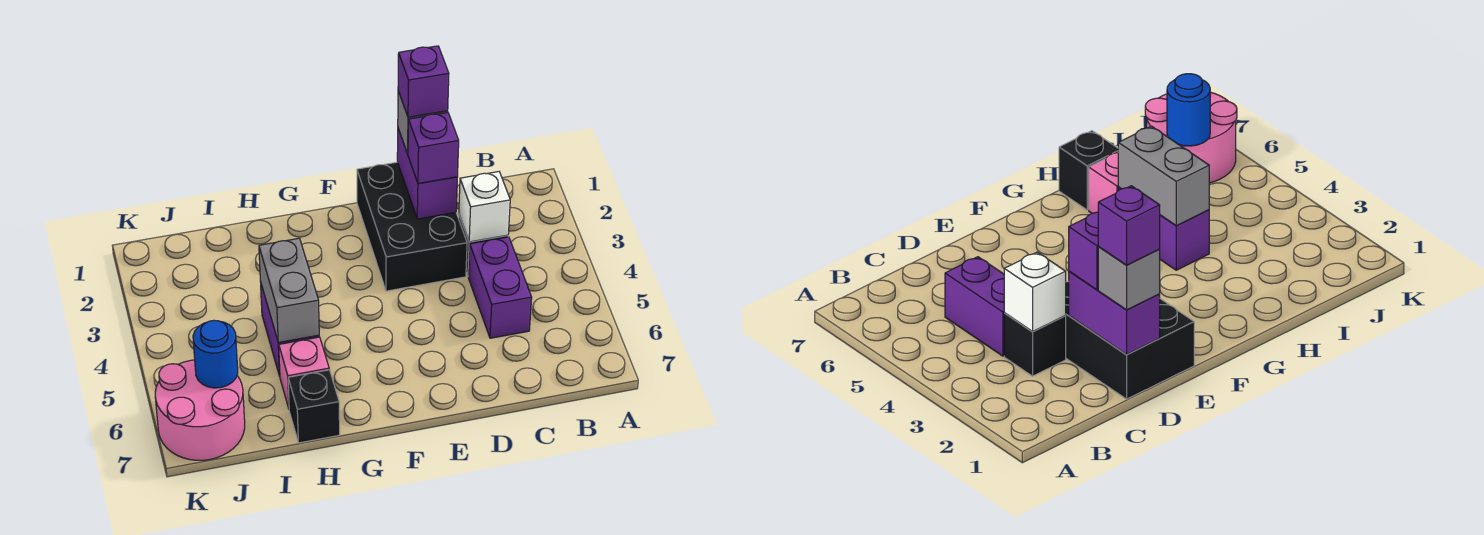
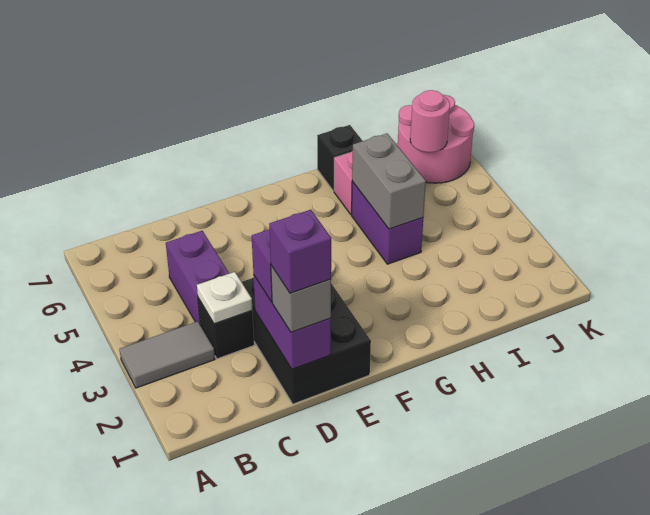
none -> grey 1x2 tile [120,321,215,388]
white 1x1 brick [459,172,510,242] -> white 1x1 plate [197,272,252,324]
blue 1x1 round brick [193,320,238,388] -> pink 1x1 round brick [410,90,450,152]

